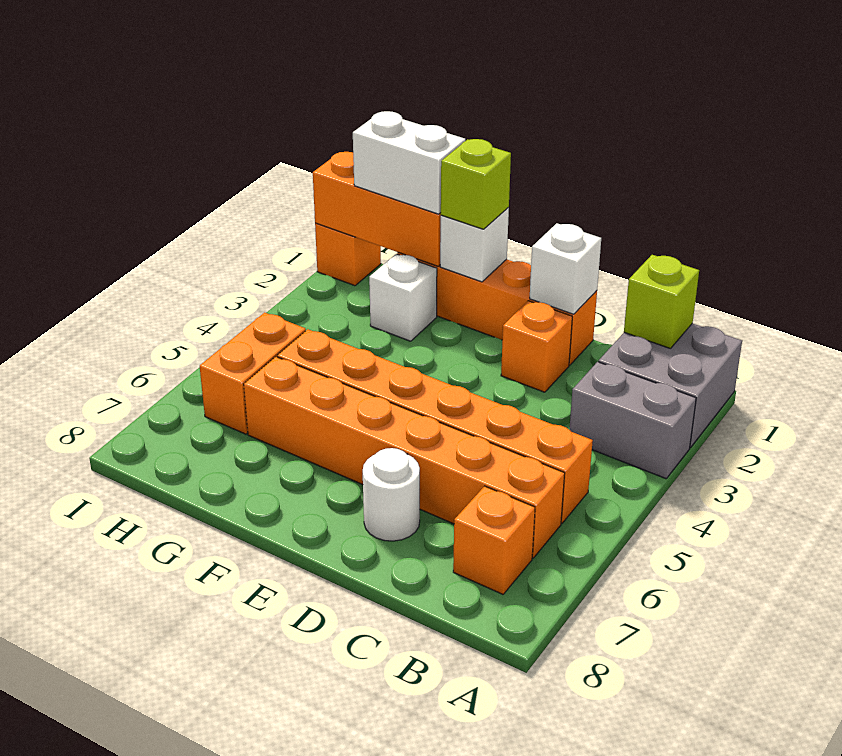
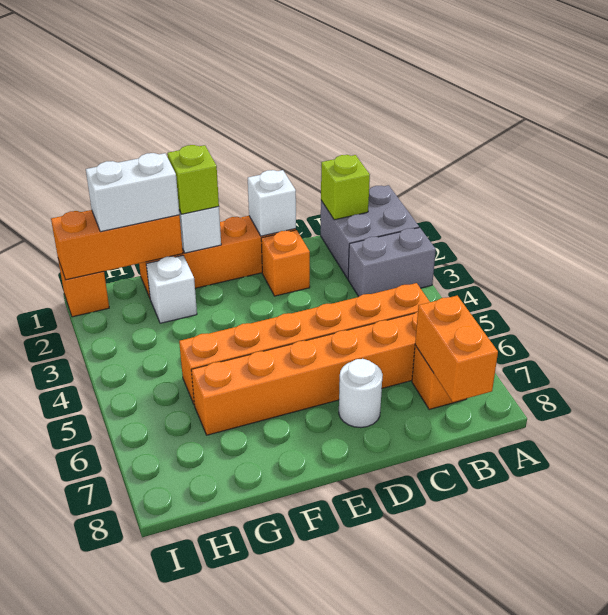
orange 1x2 brick [200,312,306,434] -> orange 1x2 brick moved to [415,296,498,402]

